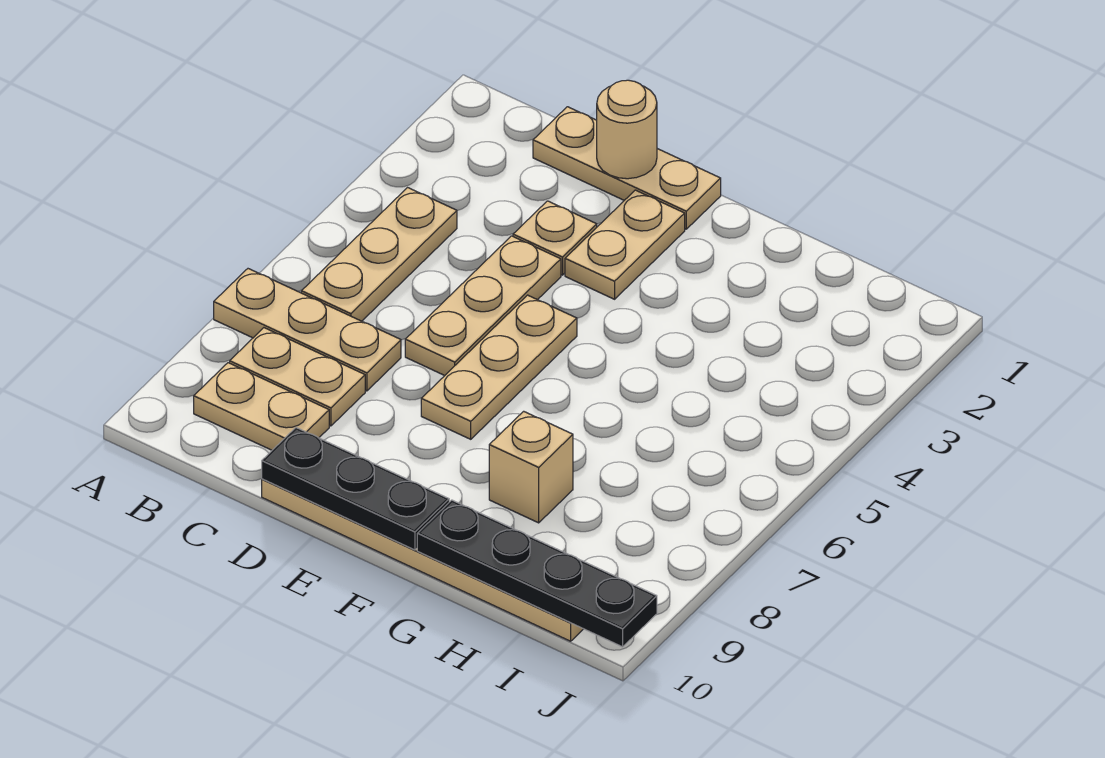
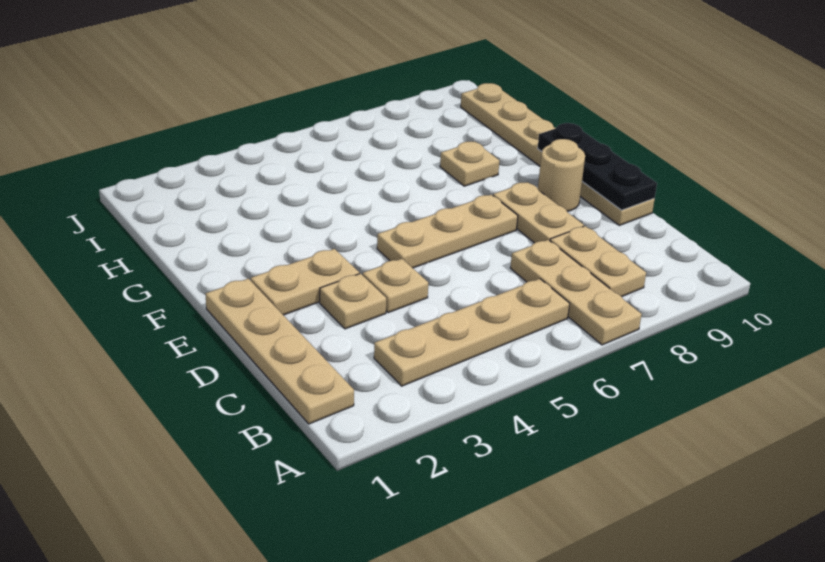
tan 1x3 plate [301,188,457,321] -> tan 1x4 plate [374,279,570,386]
tan 1x2 plate [194,363,329,450] -> tan 1x2 plate moved to [493,182,584,243]
tan 1x3 plate [533,107,721,229] -> tan 1x4 plate [206,279,354,424]
tan 1x1 round brick [597,80,657,179] -> tan 1x1 round brick moved to [538,139,585,211]
tan 1x3 plate [405,236,561,376] -> tan 1x1 plate [363,259,428,313]
tan 1x1 brick [489,411,573,523] -> tan 1x1 plate [440,142,500,186]
black 1x4 plate [417,500,657,647] -> none

